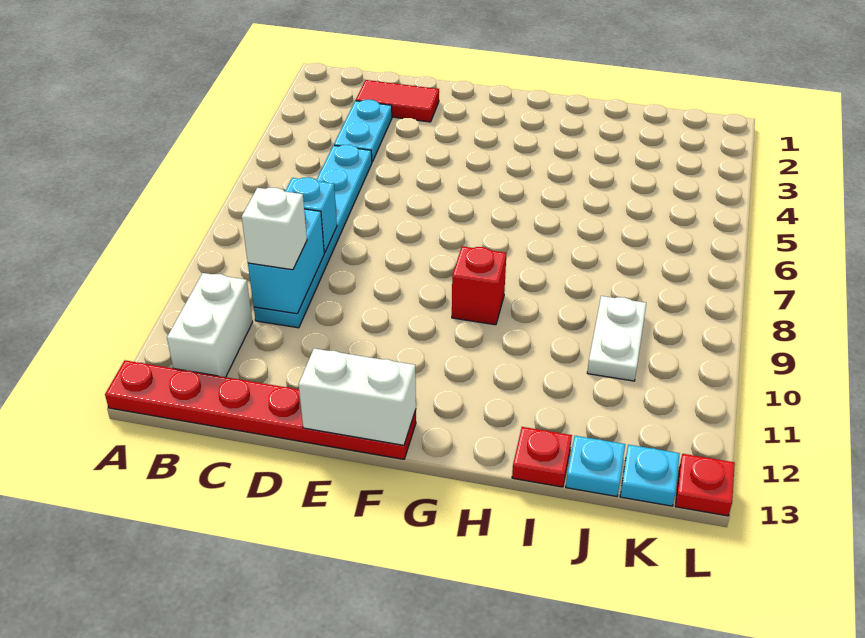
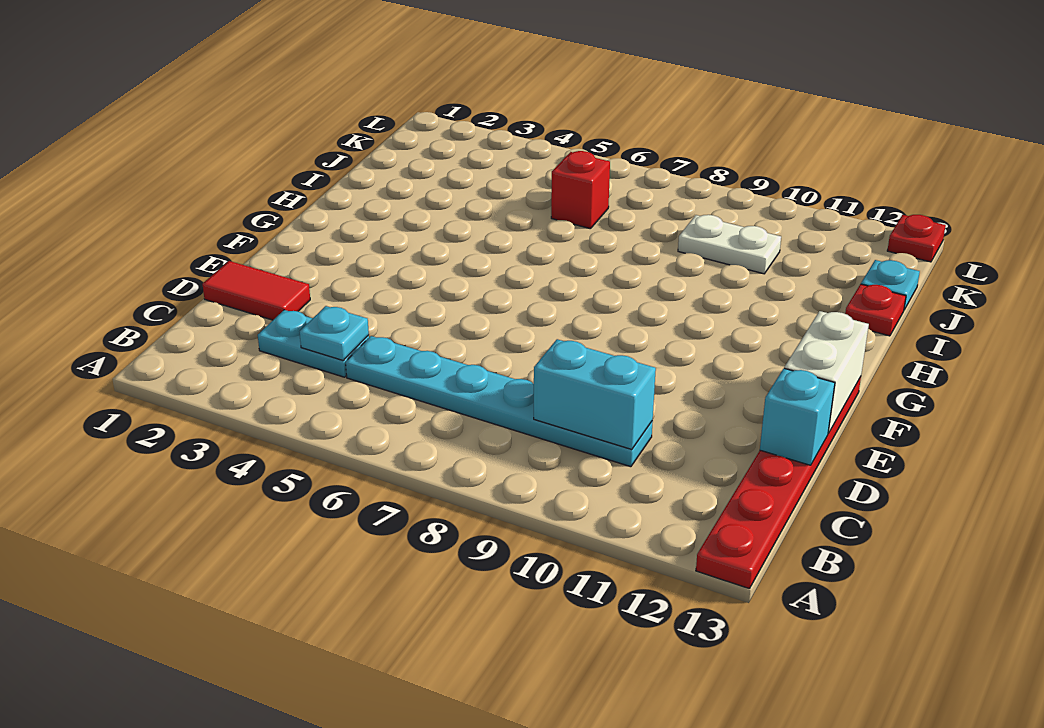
white 1x2 brick [167,273,253,377] -> none
red 1x2 tile [356,80,439,122] -> red 1x2 tile turned to [202,261,310,320]
cyan 1x1 brick [285,177,337,253] -> cyan 1x1 brick moved to [760,368,835,465]
white 1x1 brick [242,188,307,270] -> none
red 1x1 brick [452,246,507,325] -> red 1x1 brick moved to [551,151,610,229]
cyan 1x1 plate [620,445,680,506] -> cyan 1x1 plate moved to [300,306,369,361]

